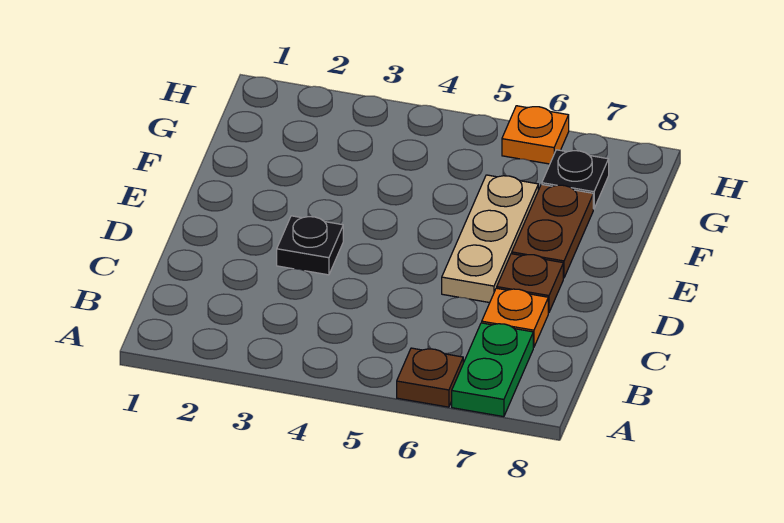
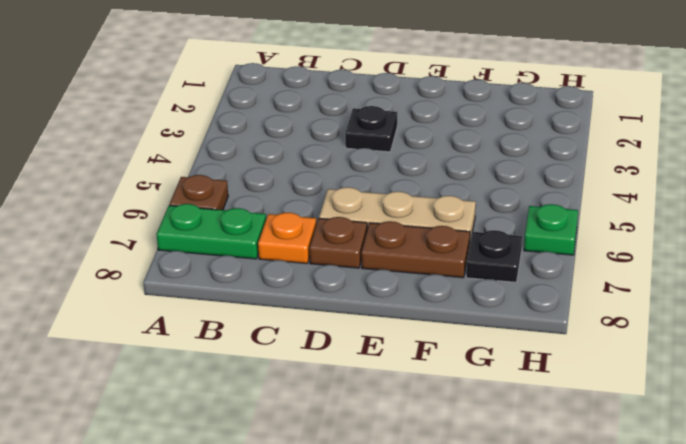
orange 1x1 plate [502,106,569,164] -> green 1x1 plate [524,204,578,255]

